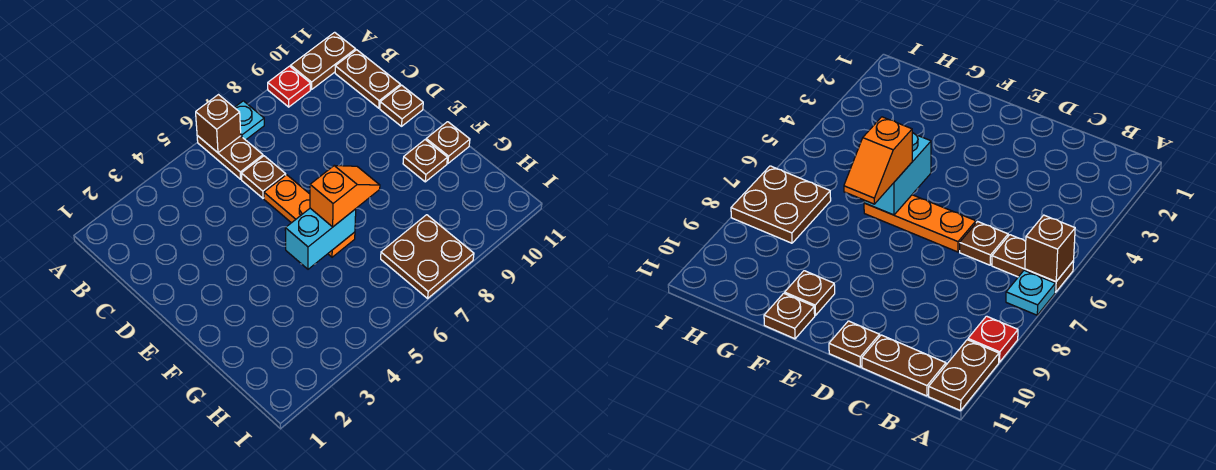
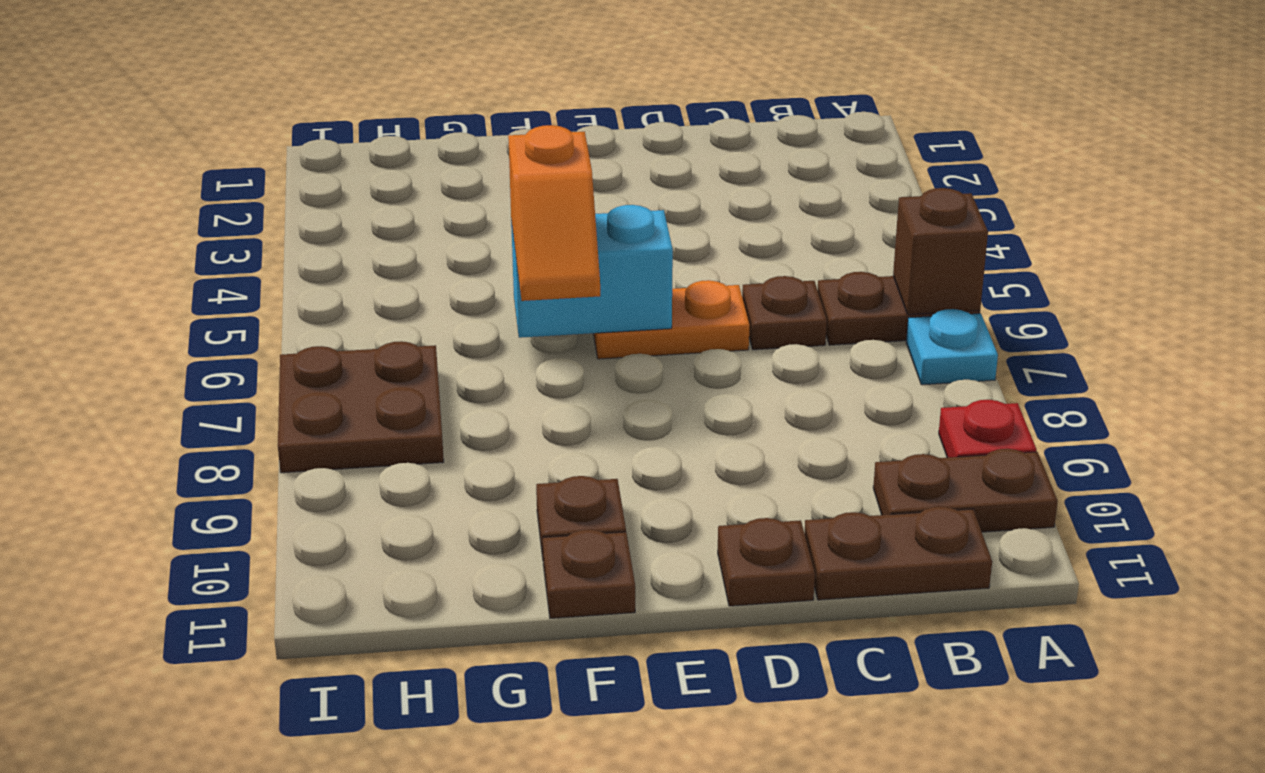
brown 1x2 plate [291,32,356,90] -> brown 1x2 plate turned to [873,449,1058,532]
orange 1x3 plate [264,175,355,257] -> orange 1x2 plate [593,280,750,359]
cyan 1x2 brick [285,208,356,269] -> cyan 1x2 brick turned to [511,205,673,338]

